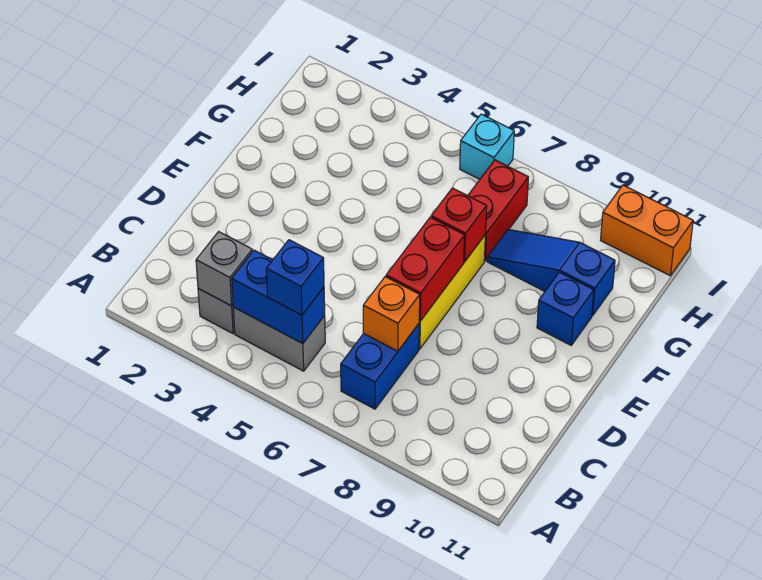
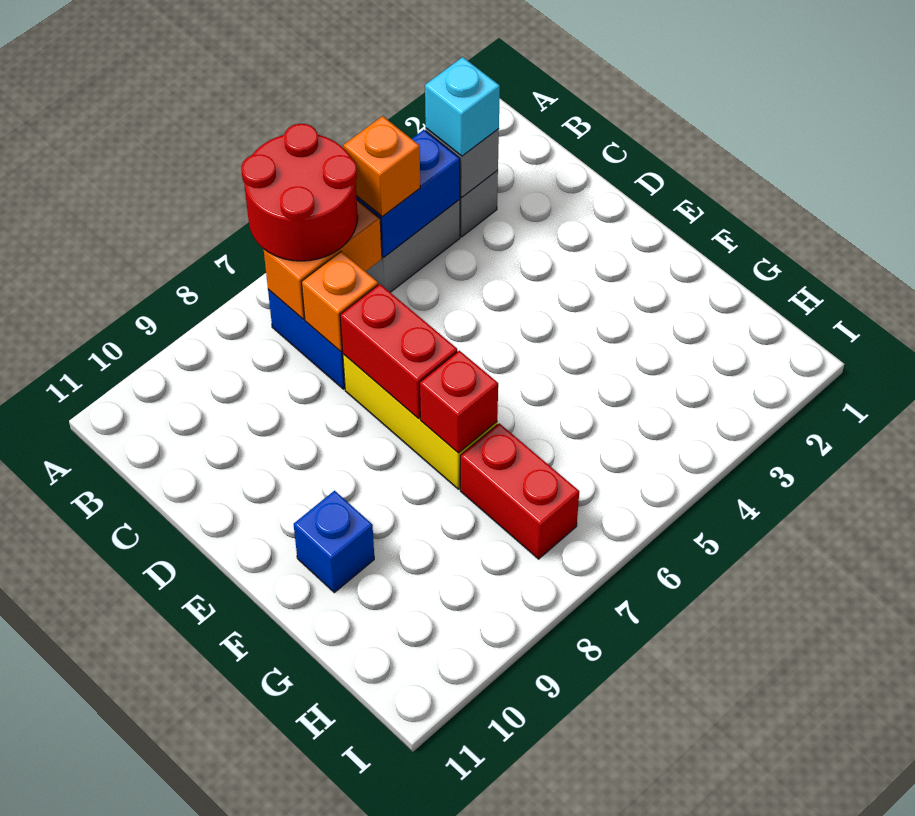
none -> red 2x2 round brick [241,124,358,261]
blue 1x1 brick [266,240,324,315] -> orange 1x1 brick [343,116,420,217]
blue 1x3 slope [487,229,615,316] -> none
cyan 1x1 brick [460,114,514,179] -> cyan 1x1 brick moved to [425,57,500,156]
orange 1x2 brick [601,185,693,276] -> orange 1x2 brick moved to [264,200,382,319]

